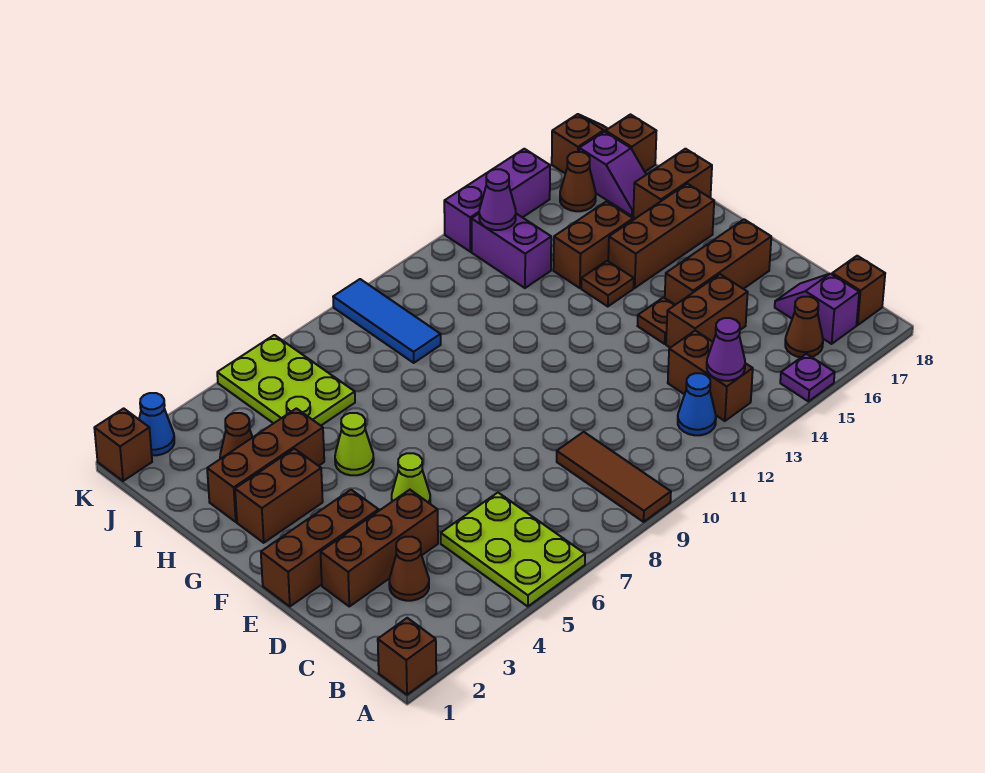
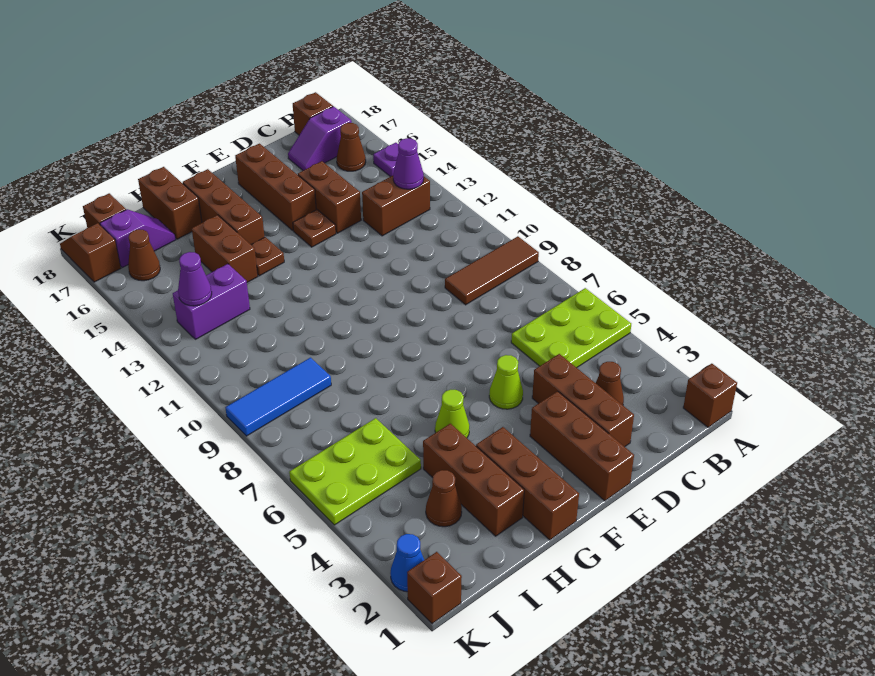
blue 1x1 cone [678,373,716,435] -> none
brown 1x2 brick [235,449,323,543] -> brown 1x3 brick [476,427,579,540]
purple 1x3 brick [444,149,550,252] -> none

